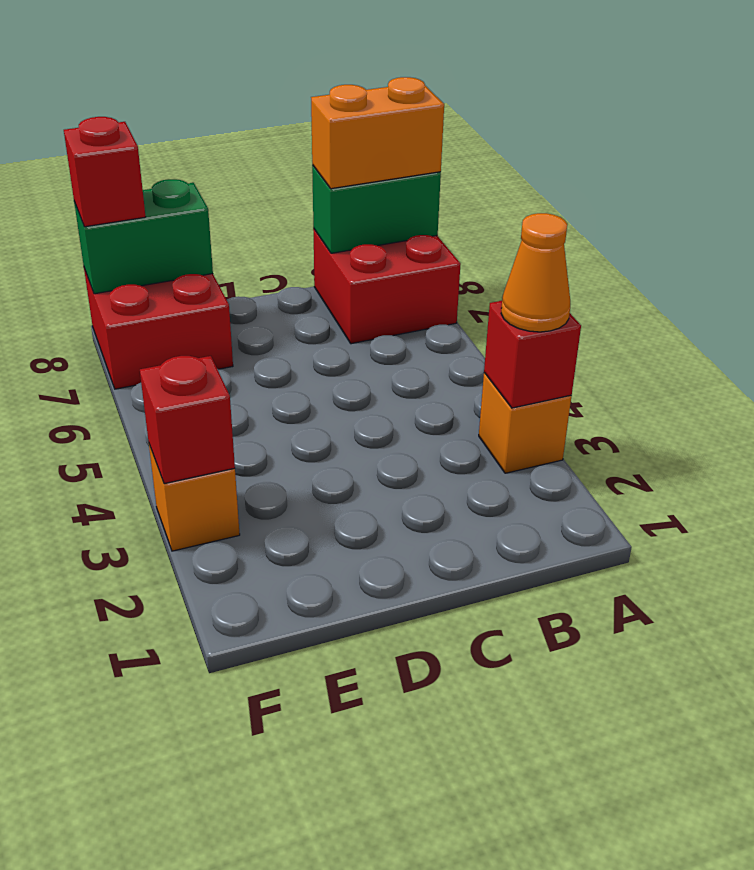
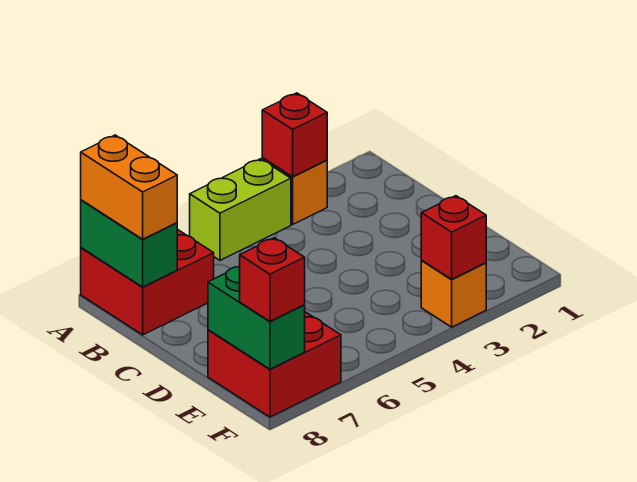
orange 1x1 cone [501,213,570,332] -> none
none -> lime 1x2 brick [190,159,291,260]

